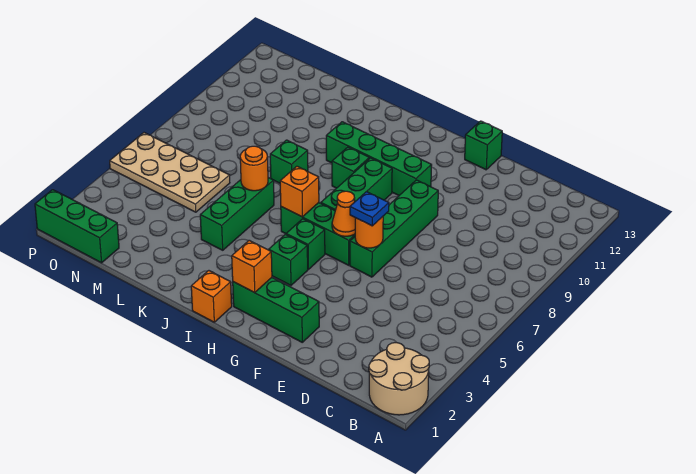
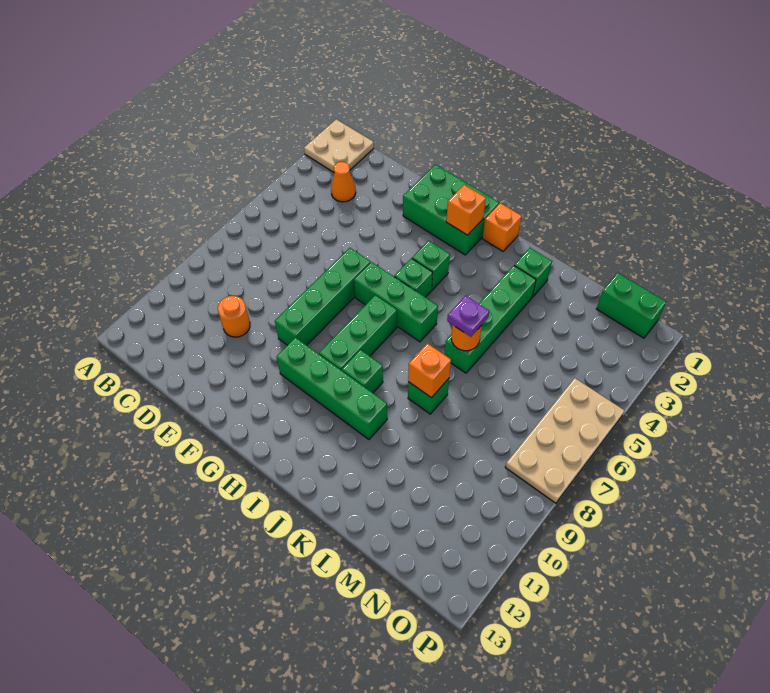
tan 2x2 round brick [369,343,429,415] -> tan 2x2 plate [304,119,374,172]
green 1x3 brick [233,278,319,342] -> green 2x3 brick [403,164,499,255]
orange 1x1 round brick [355,217,383,248] -> orange 1x1 round brick moved to [218,296,250,337]
blue 1x1 plate [350,192,389,226] -> none
green 1x1 brick [465,121,502,170] -> green 1x1 brick moved to [514,248,552,297]
orange 1x1 cone [332,191,355,236] -> orange 1x1 cone moved to [331,162,356,202]
orange 1x1 brick [280,166,319,217] -> orange 1x1 brick moved to [408,343,451,398]
green 1x3 brick [200,178,274,250] -> green 1x4 brick [444,266,536,373]
none -> purple 1x1 plate [447,296,489,337]
tan 2x4 plate [110,133,230,212] -> tan 2x4 plate turned to [505,378,625,503]
green 1x3 brick [35,190,119,263] -> green 1x2 brick [597,273,666,338]

